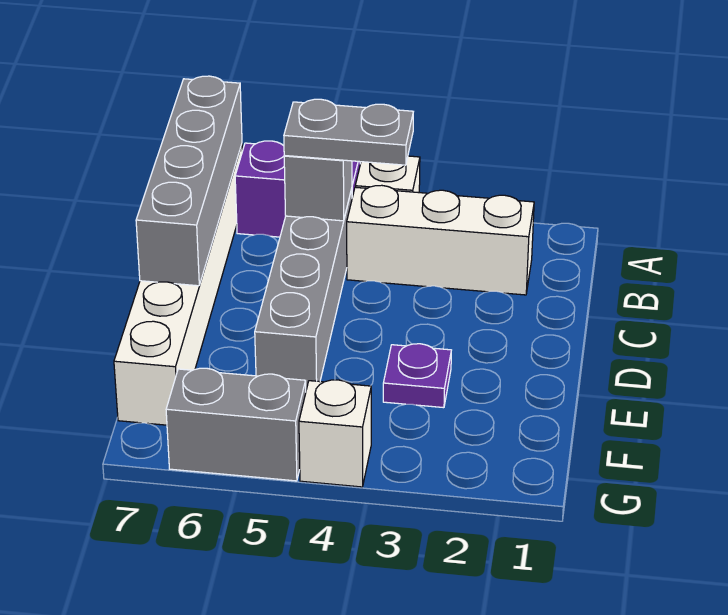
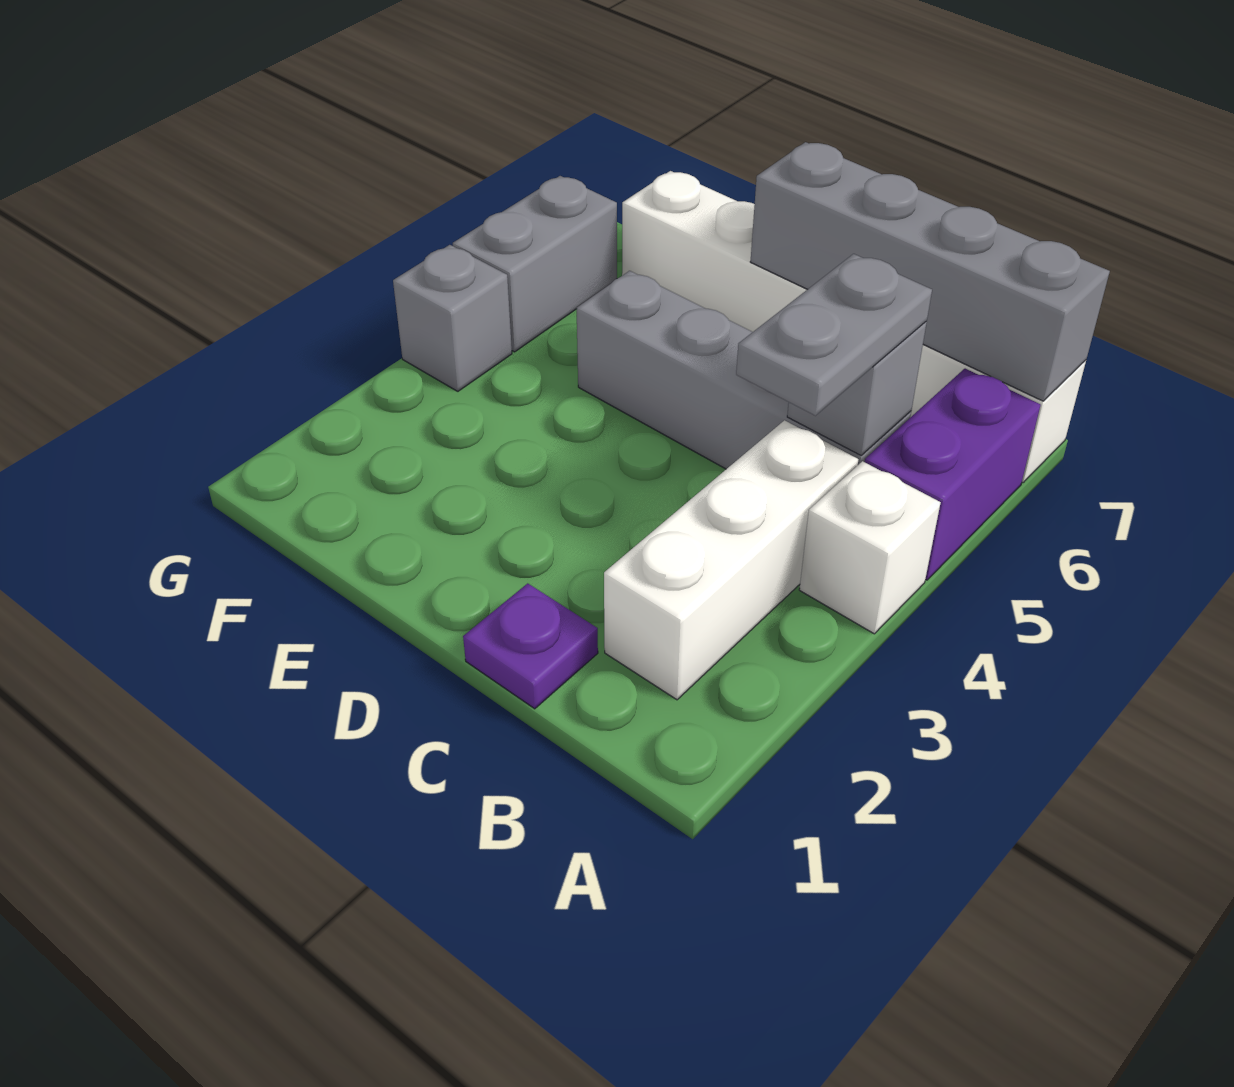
purple 1x1 plate [383,344,451,408] -> purple 1x1 plate moved to [463,583,598,709]
white 1x1 brick [299,380,371,487] -> grey 1x1 brick [393,245,512,391]

